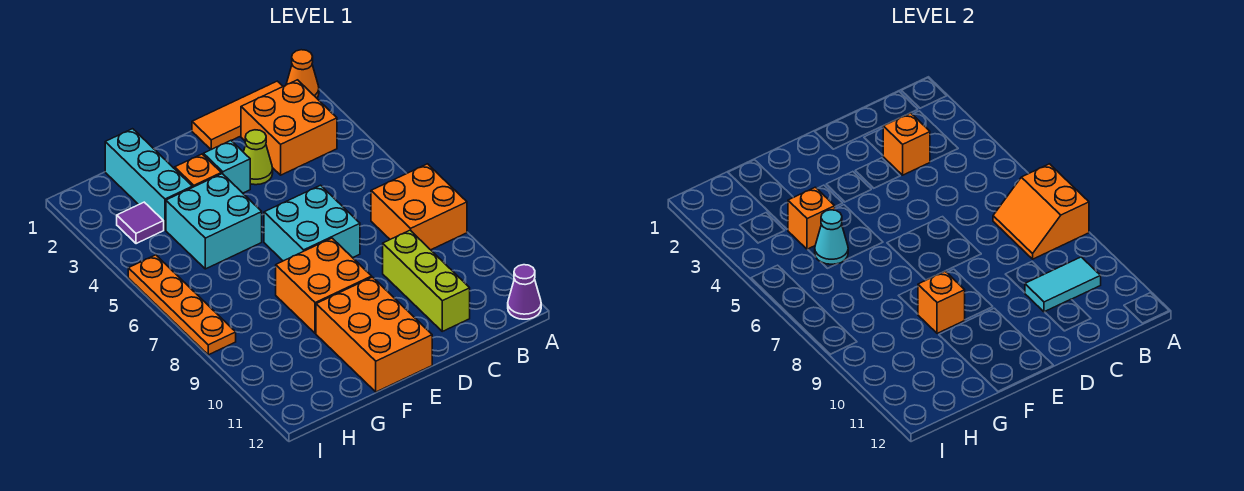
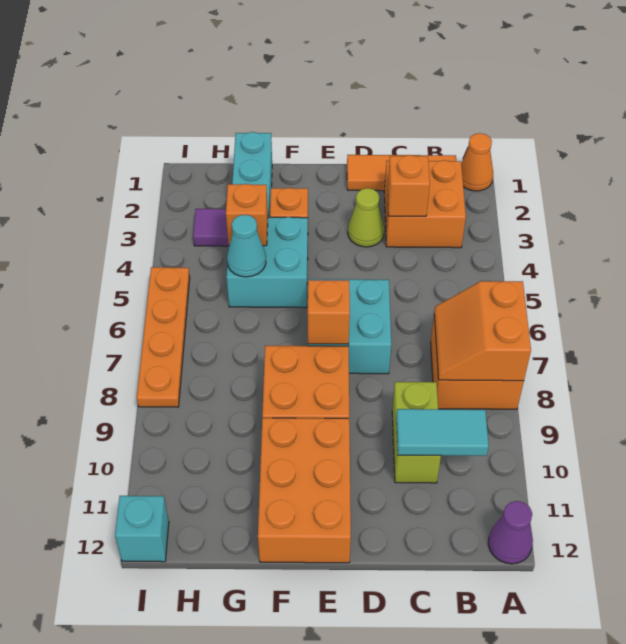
lime 1x3 brick [383,230,470,331] -> lime 1x2 brick [392,382,441,483]
cyan 1x1 brick [204,141,250,193] -> cyan 1x1 brick moved to [115,496,169,562]
orange 1x1 brick [918,271,965,333] -> orange 1x1 brick moved to [308,280,350,344]

